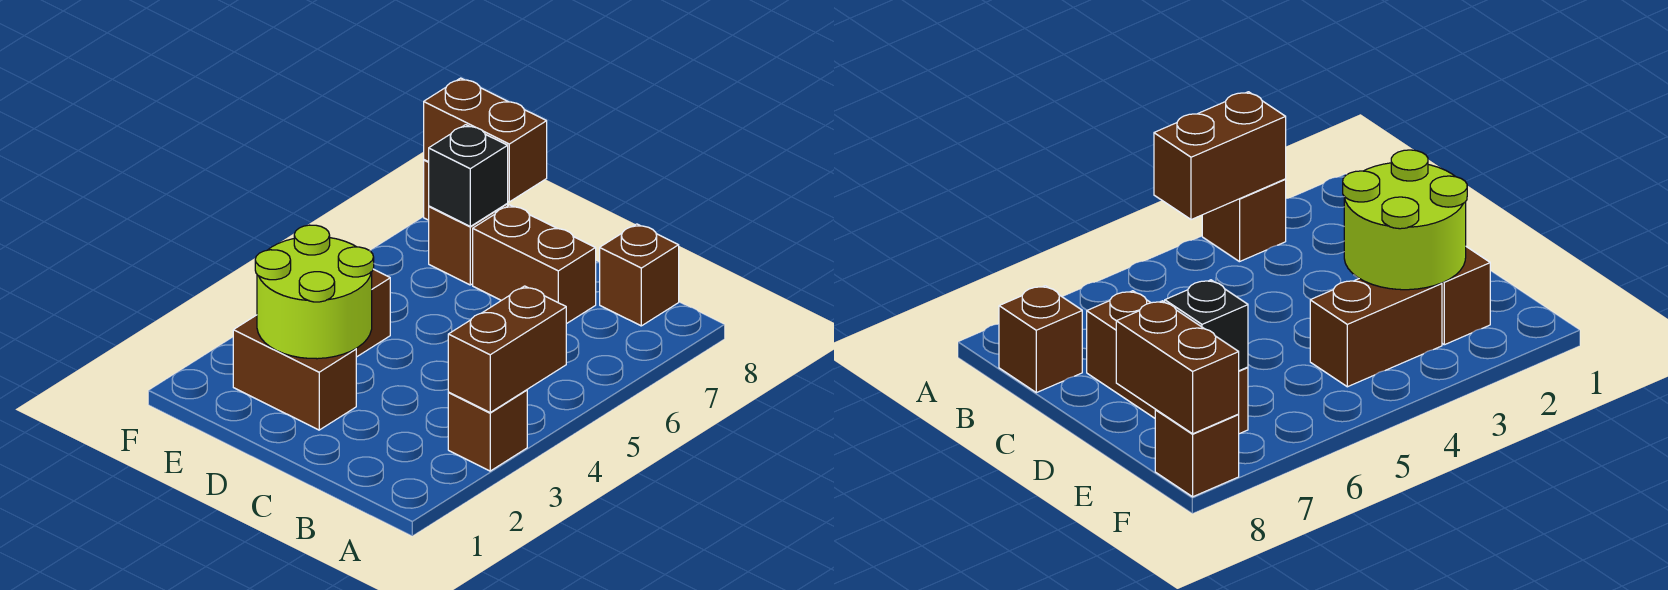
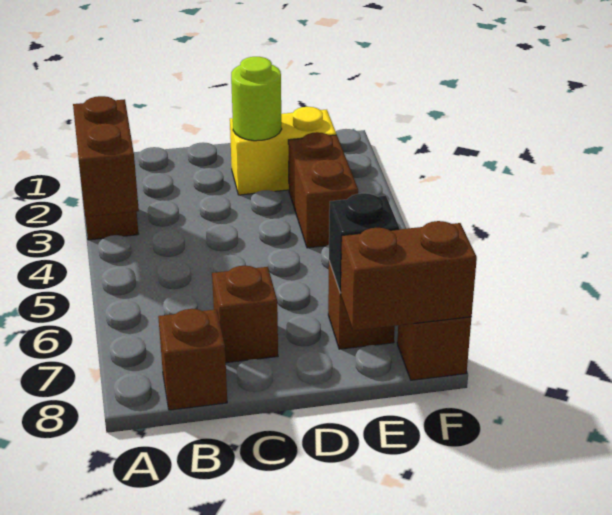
brown 1x2 brick [473,205,596,324] -> brown 1x1 brick [212,266,278,363]
brown 1x2 brick [233,315,356,430] -> yellow 1x2 brick [230,107,336,195]
lime 2x2 round brick [255,225,374,359] -> lime 1x1 round brick [231,57,282,141]

